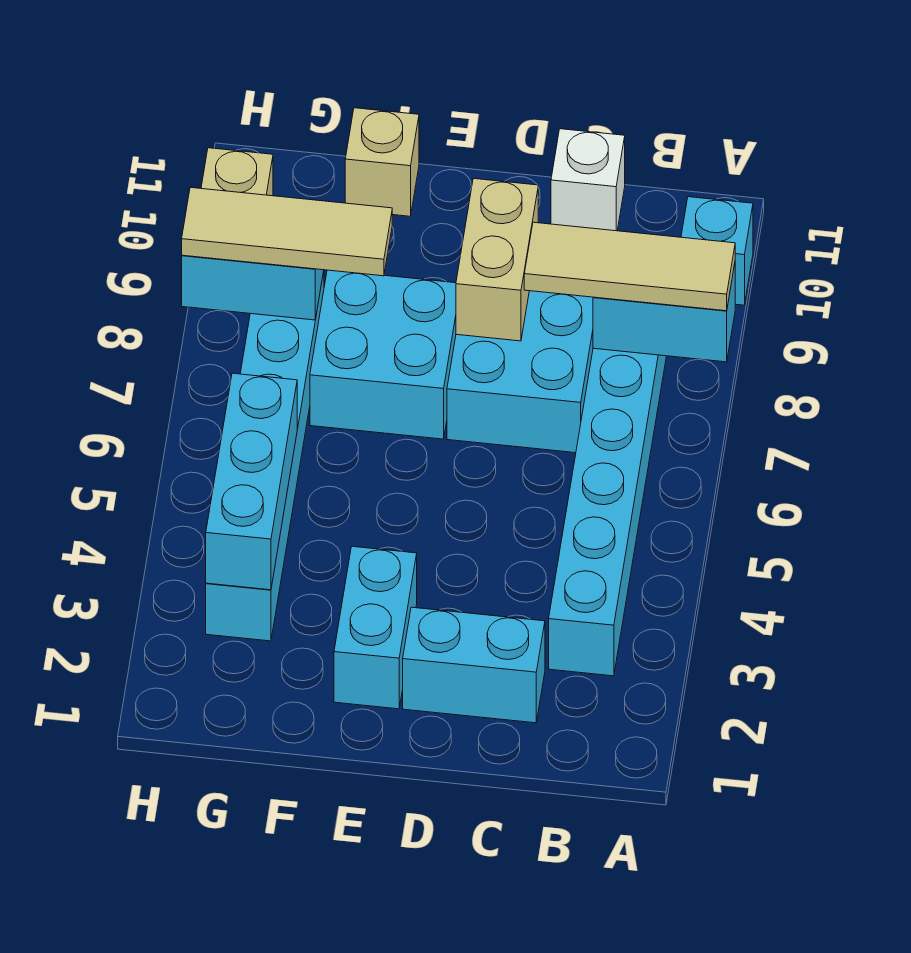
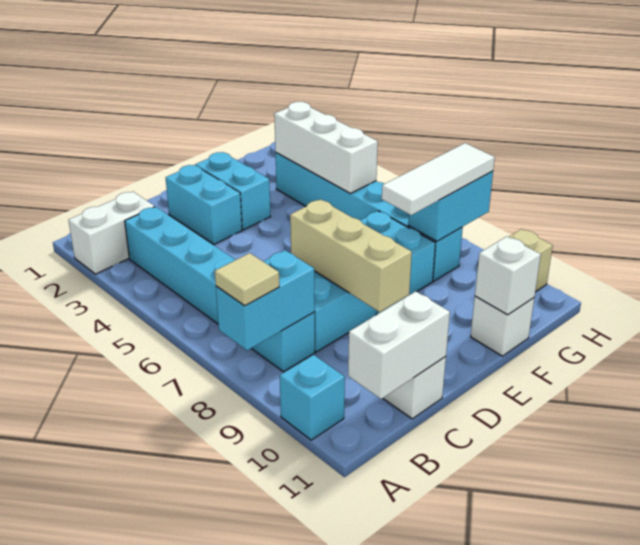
none -> white 1x2 brick [68,192,155,274]
tan 1x3 tile [524,222,735,311] -> tan 1x1 tile [215,253,279,306]
none -> white 1x2 brick [348,291,450,399]
cyan 1x2 brick [403,607,545,723] -> cyan 1x2 brick turned to [166,165,242,244]
tan 1x2 brick [456,179,538,341] -> tan 1x3 brick [290,199,412,312]
tan 1x3 tile [182,187,392,276] -> white 1x3 tile [382,143,495,215]
tan 1x1 brick [345,108,419,216] -> white 1x1 brick [470,296,534,356]
none -> white 1x1 brick [475,237,541,315]
cyan 1x3 brick [206,373,297,590] -> white 1x3 brick [274,102,378,193]

